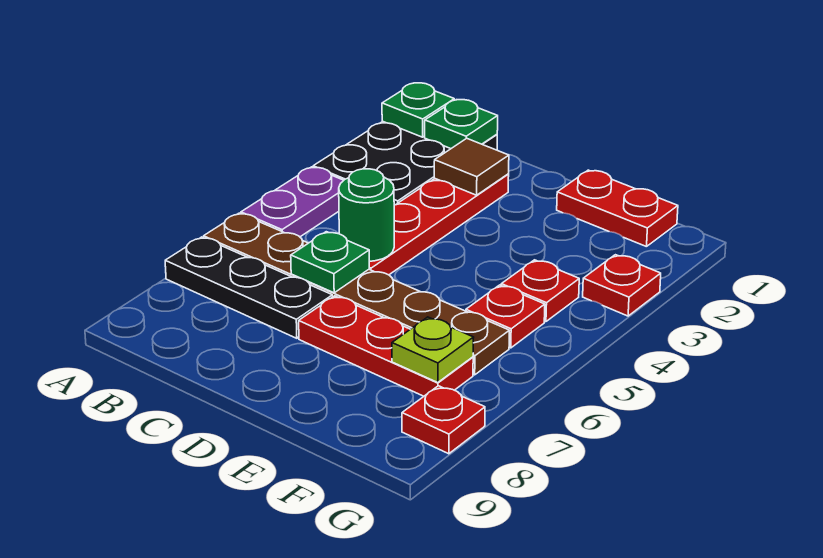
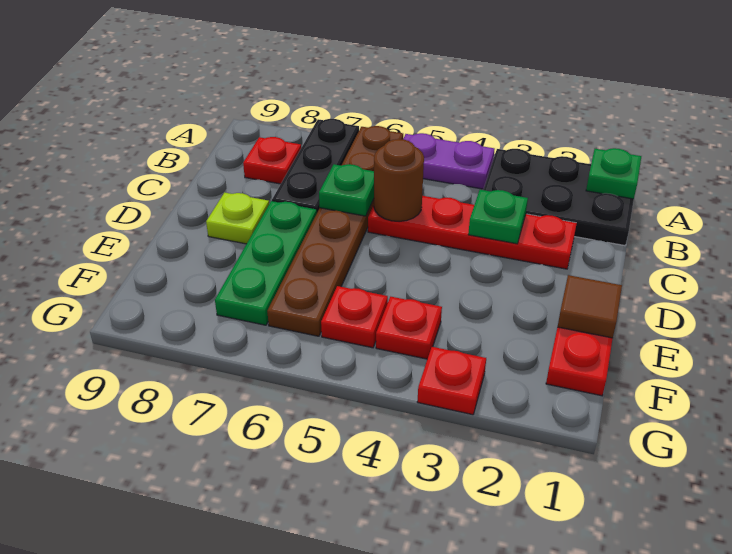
green 1x1 plate [425,100,498,149] -> green 1x1 plate moved to [468,190,528,244]
brown 1x1 tile [434,138,509,195] -> brown 1x1 tile moved to [558,275,622,338]
green 1x1 round brick [339,169,394,261] -> brown 1x1 round brick [374,139,424,221]
red 1x3 plate [299,296,473,396] -> green 1x3 plate [215,201,317,325]
lime 1x1 plate [392,317,474,383] -> lime 1x1 plate moved to [206,193,269,244]
red 1x1 plate [402,386,485,454] -> red 1x1 plate moved to [243,137,301,184]

